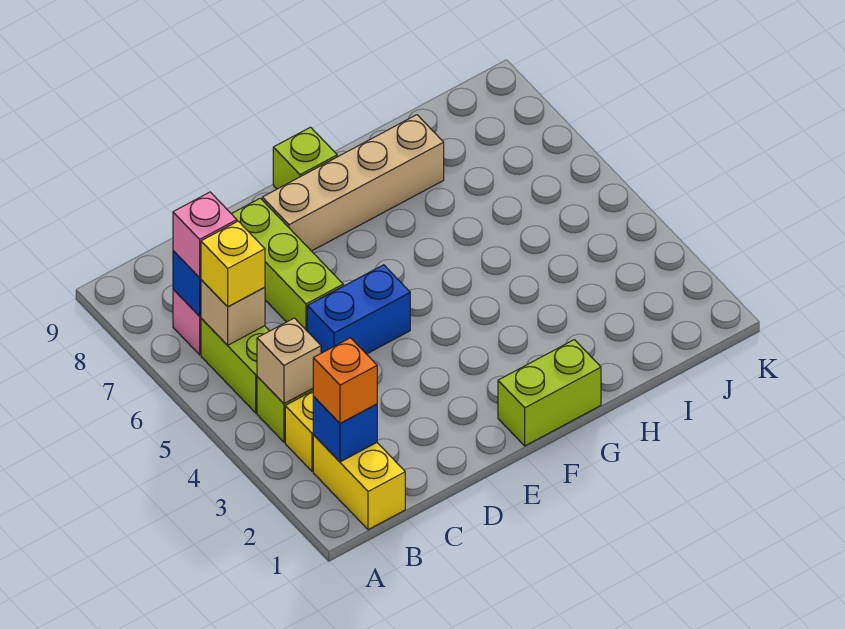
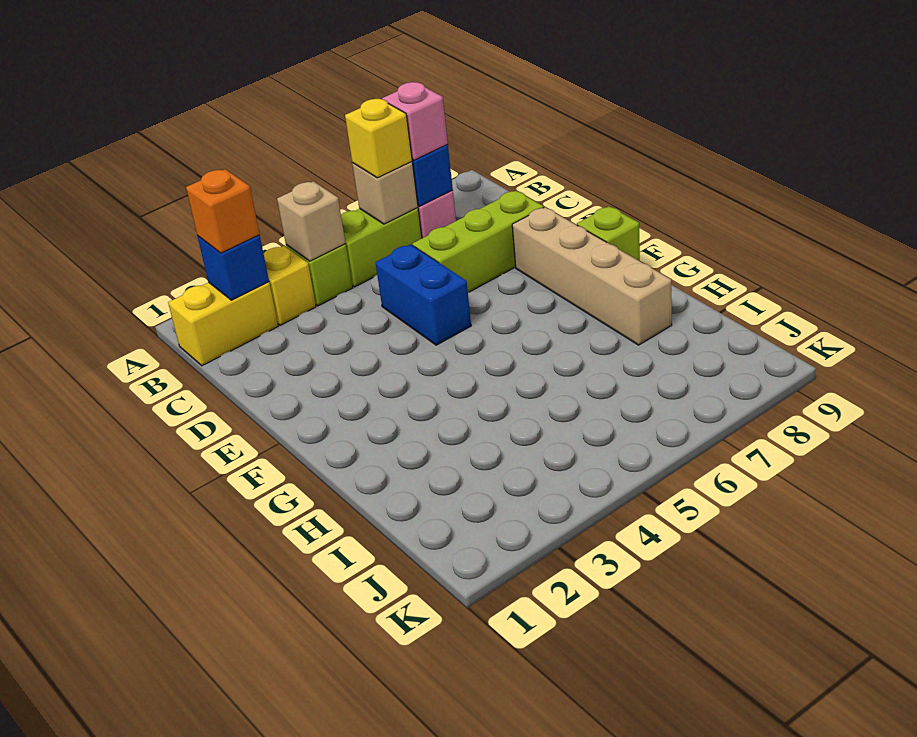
lime 1x2 brick [498,340,601,446] -> none

